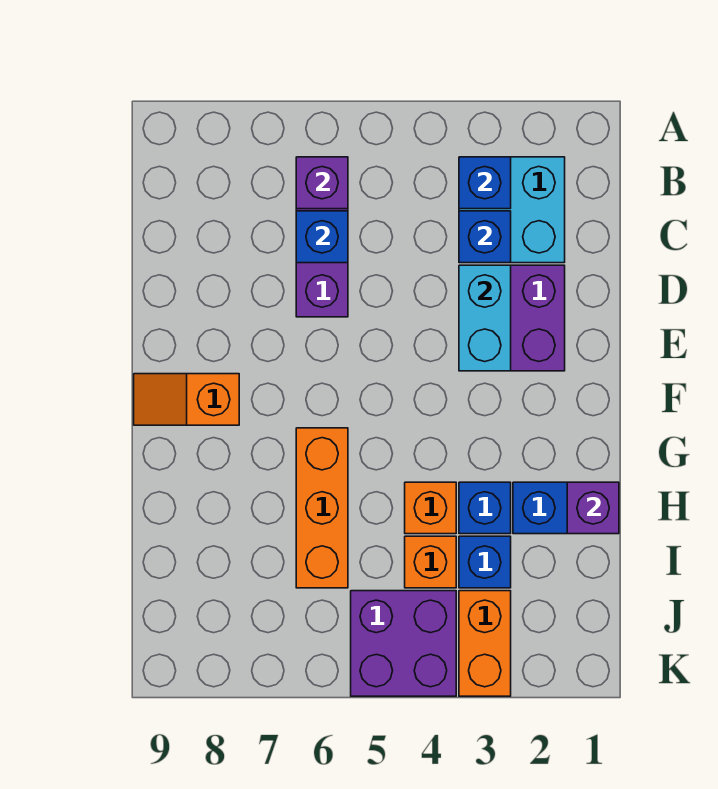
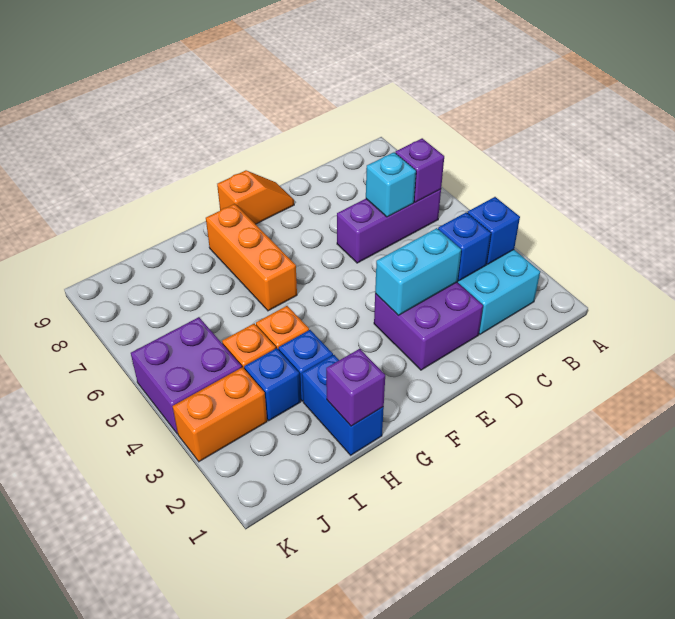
blue 1x1 brick [296,211,348,263] -> cyan 1x1 brick [366,152,416,217]
orange 1x2 slope [134,374,239,425] -> orange 1x2 slope turned to [217,170,294,224]
orange 1x3 brick [296,428,348,588] -> orange 1x3 brick turned to [206,204,297,311]

